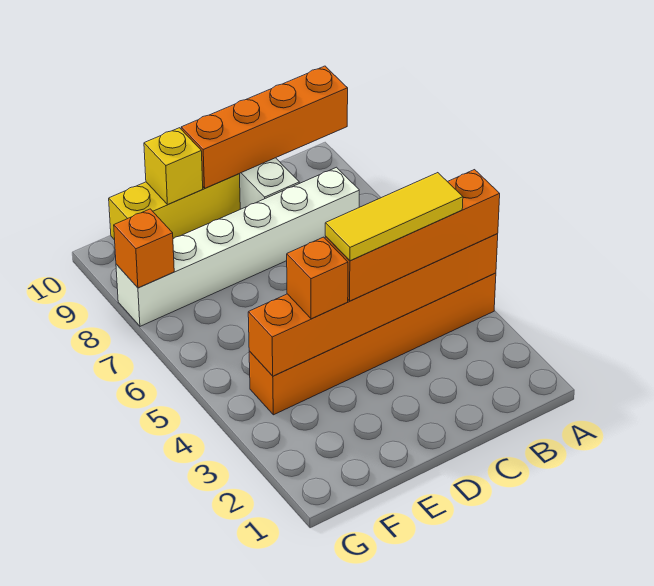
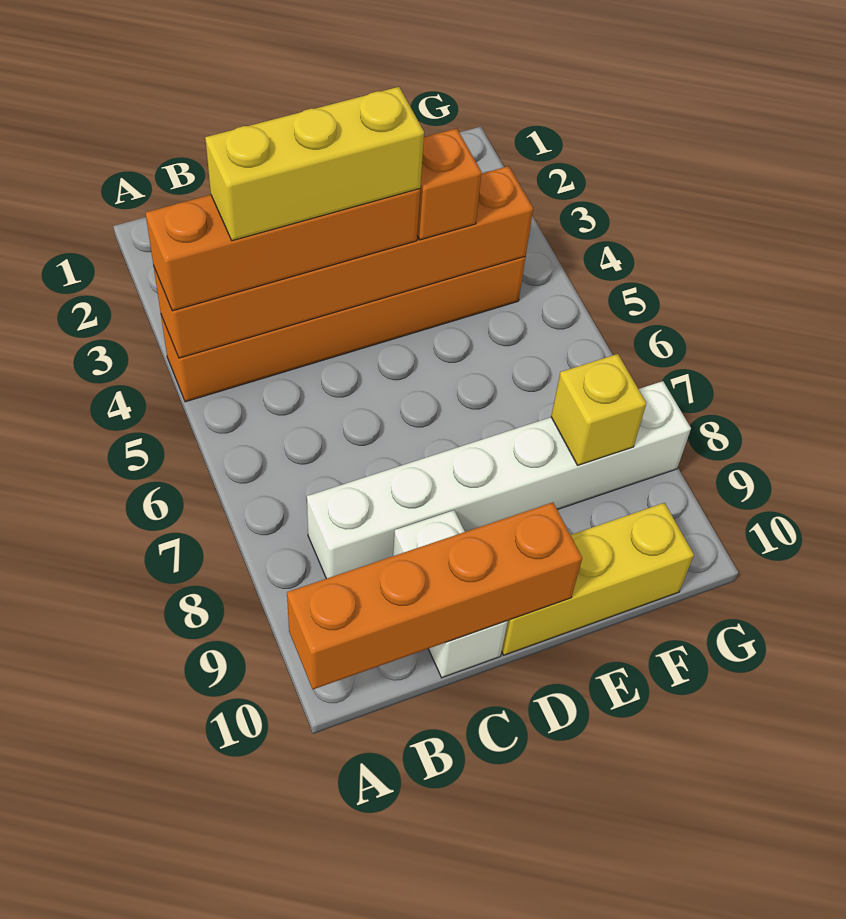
yellow 1x3 tile [325,173,463,261] -> yellow 1x3 brick [205,87,424,241]
yellow 1x1 brick [144,128,203,205] -> yellow 1x1 brick moved to [551,354,646,465]
orange 1x1 brick [114,209,174,288] -> none

